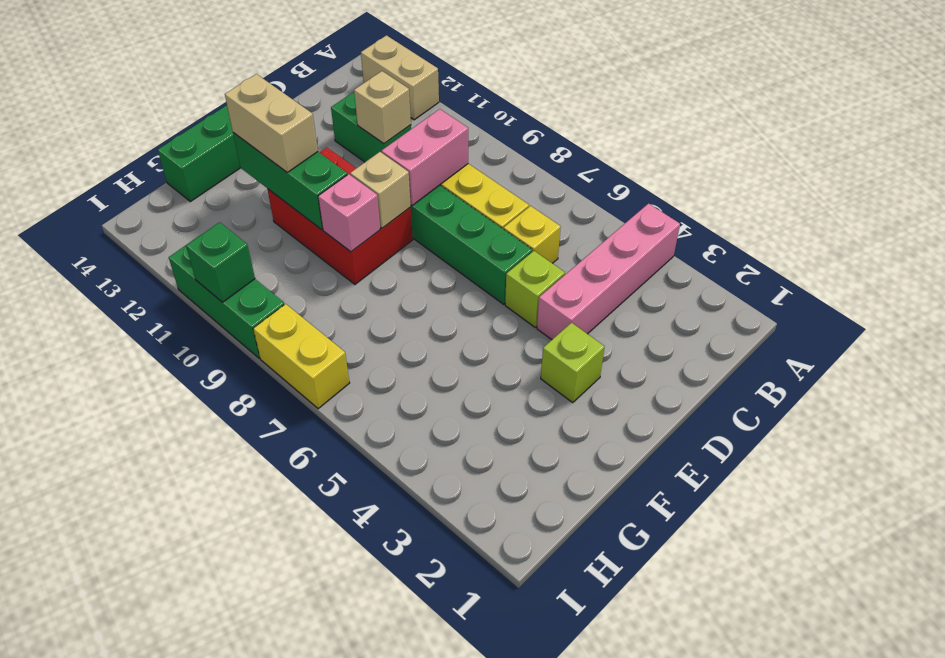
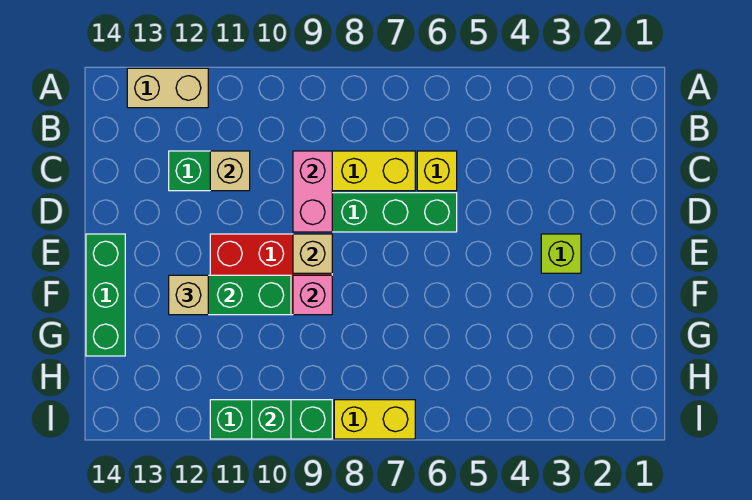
pink 1x4 brick [537,204,680,340] -> none
lime 1x1 brick [505,251,565,327] -> none
tan 1x2 brick [225,74,318,172] -> tan 1x1 brick [169,275,208,315]

